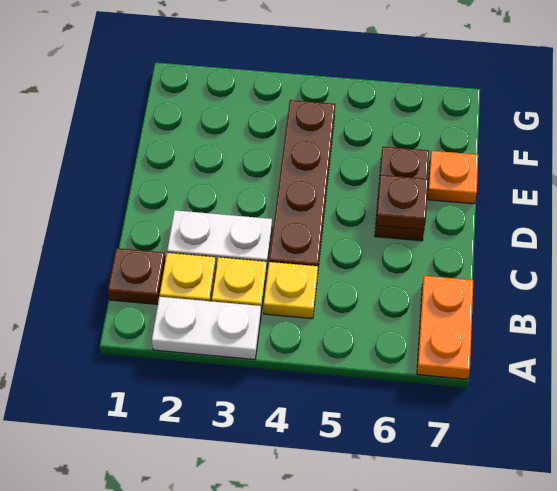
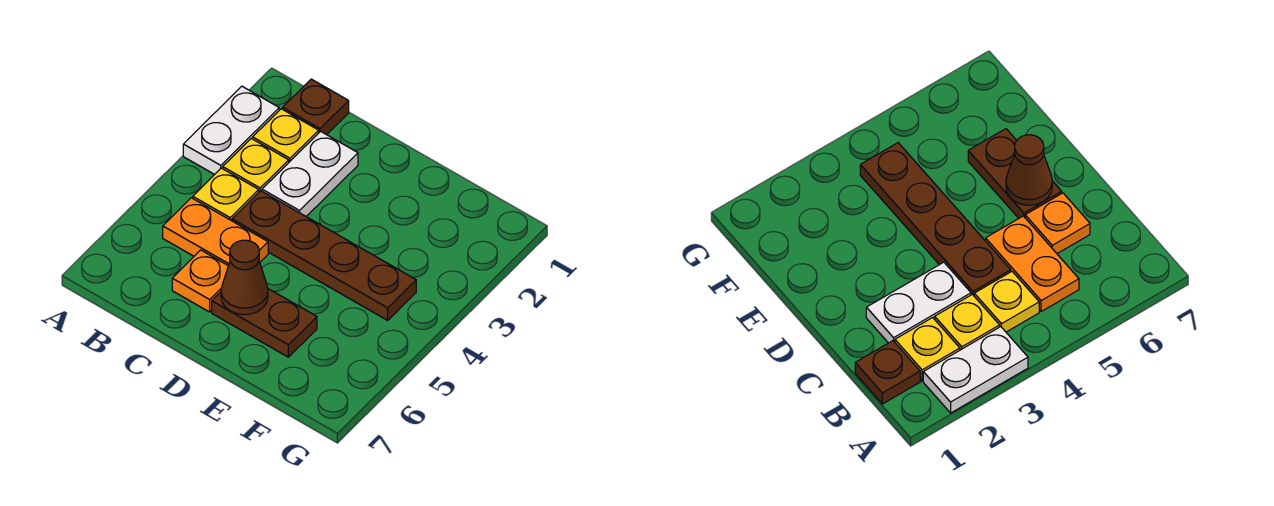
orange 1x2 plate [417,276,473,379] -> orange 1x2 plate moved to [163,198,268,266]
brown 1x1 plate [376,175,428,230] -> brown 1x1 cone [221,240,268,315]
orange 1x1 plate [428,151,478,204] -> orange 1x1 plate moved to [172,250,228,312]

